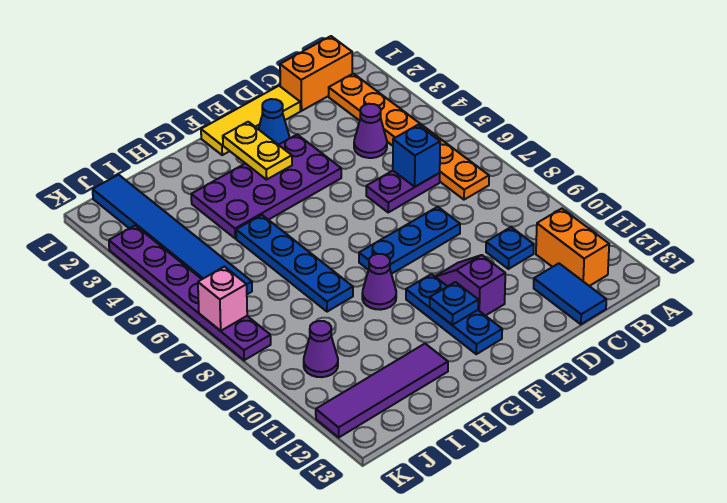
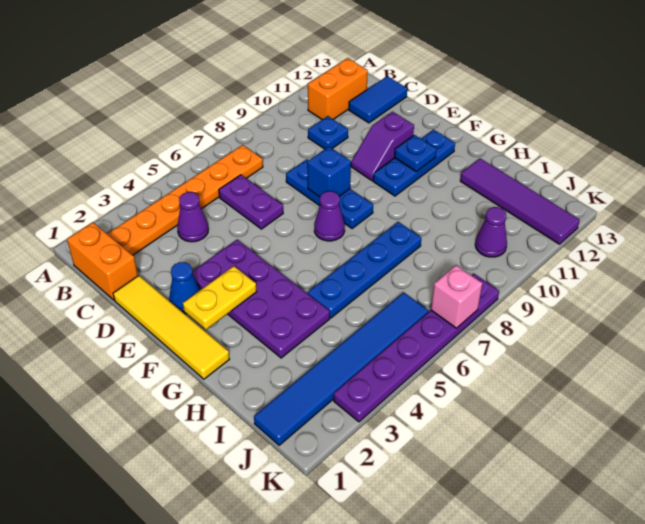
blue 1x1 brick [393,125,440,187] -> blue 1x1 brick moved to [307,147,351,197]
yellow 1x3 tile [201,86,300,155] -> yellow 1x4 tile [113,275,229,379]
purple 1x1 cone [362,254,396,310] -> purple 1x1 cone moved to [314,191,345,241]

